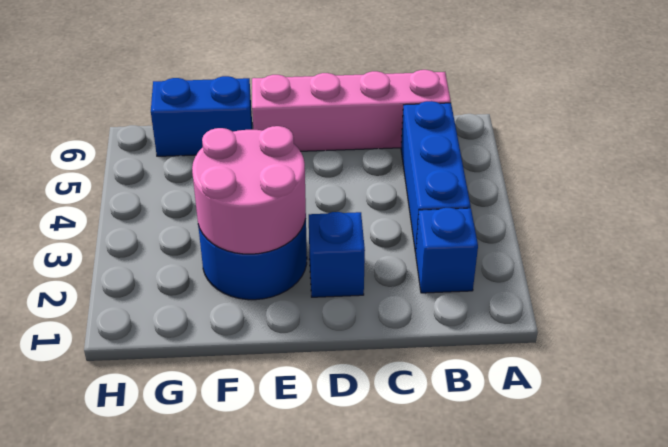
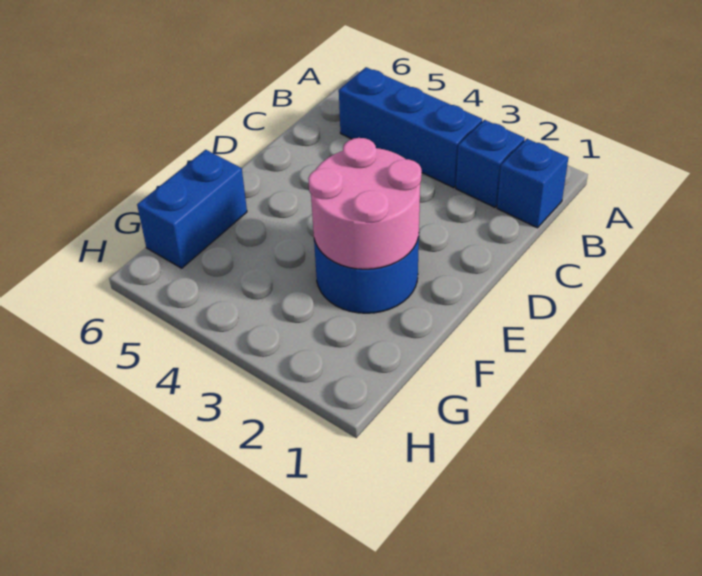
pink 1x4 brick [252,70,451,151] -> none
blue 1x1 brick [309,212,365,297] -> blue 1x1 brick moved to [497,139,569,228]

